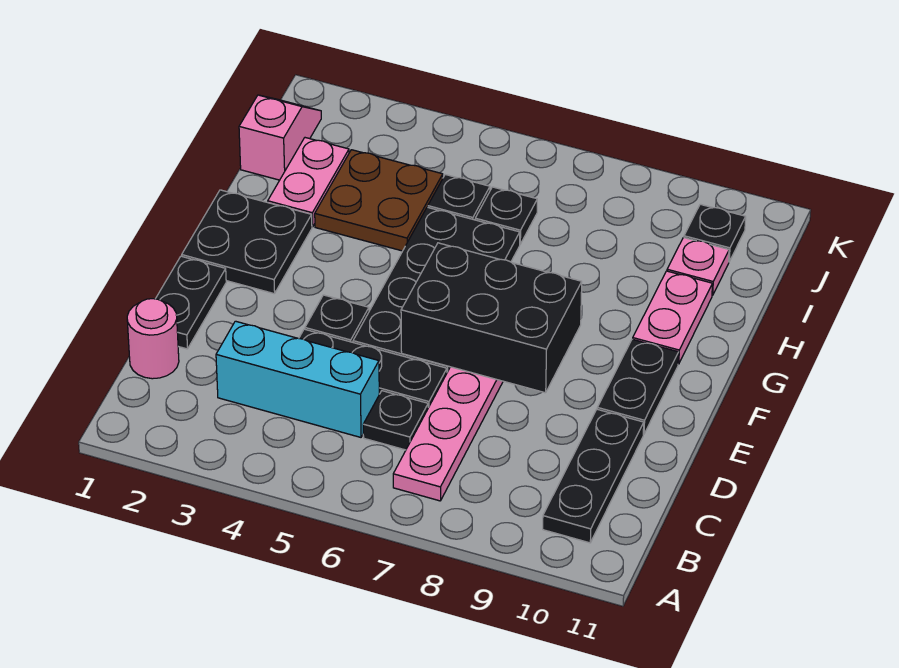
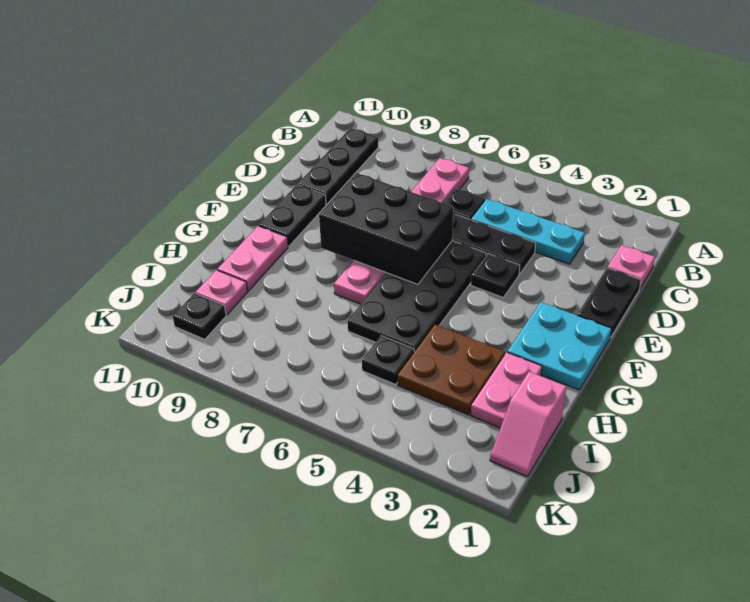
pink 1x1 round brick [127,299,179,379] -> pink 1x1 plate [607,245,655,288]
cyan 1x3 brick [216,321,379,437] -> cyan 1x3 plate [471,199,585,264]
black 2x2 plate [182,190,312,294] -> cyan 2x2 plate [508,302,612,390]
black 1x1 plate [475,187,537,244] -> none

